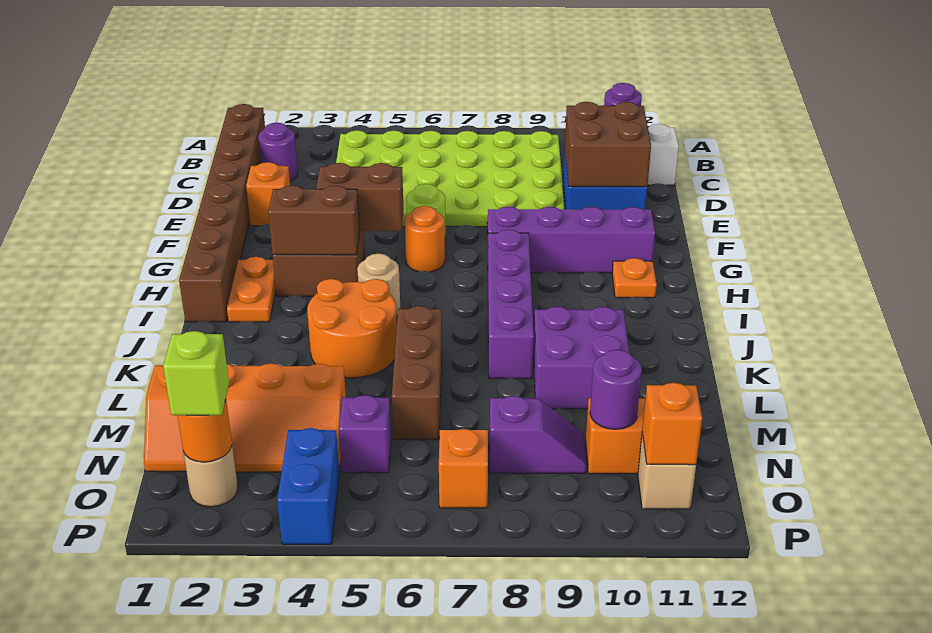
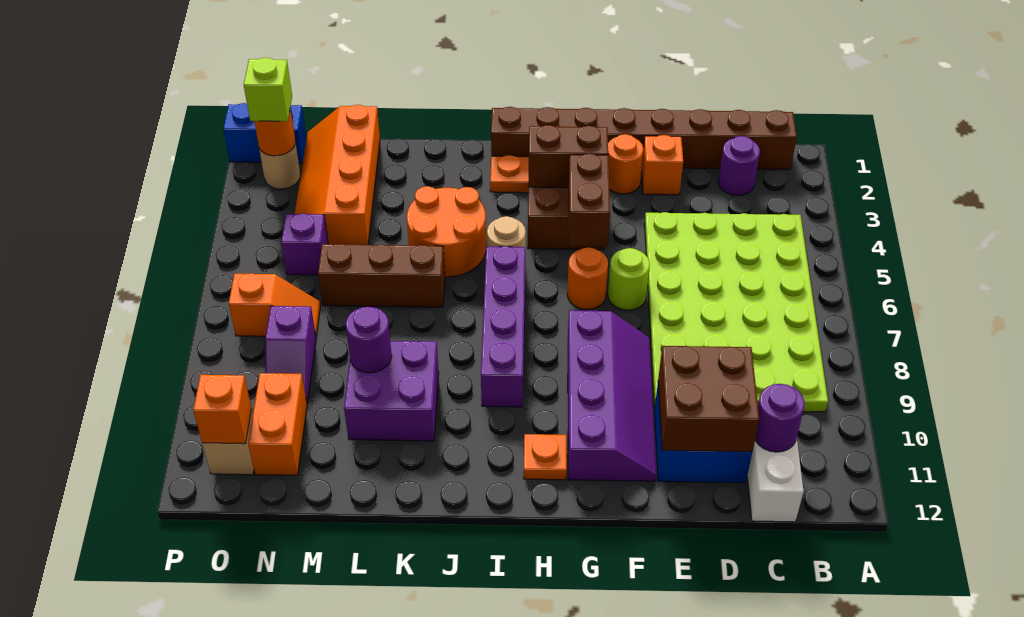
none -> orange 1x1 round brick [608,134,644,194]
brown 1x2 brick [268,185,360,255] -> brown 1x2 brick turned to [528,125,608,188]
purple 1x4 brick [488,230,534,379] -> purple 1x4 brick turned to [481,246,525,407]
purple 1x1 round brick [590,350,642,429] -> purple 1x1 round brick moved to [346,306,392,373]
blue 1x2 brick [277,428,339,544] -> blue 1x2 brick moved to [223,103,306,163]

